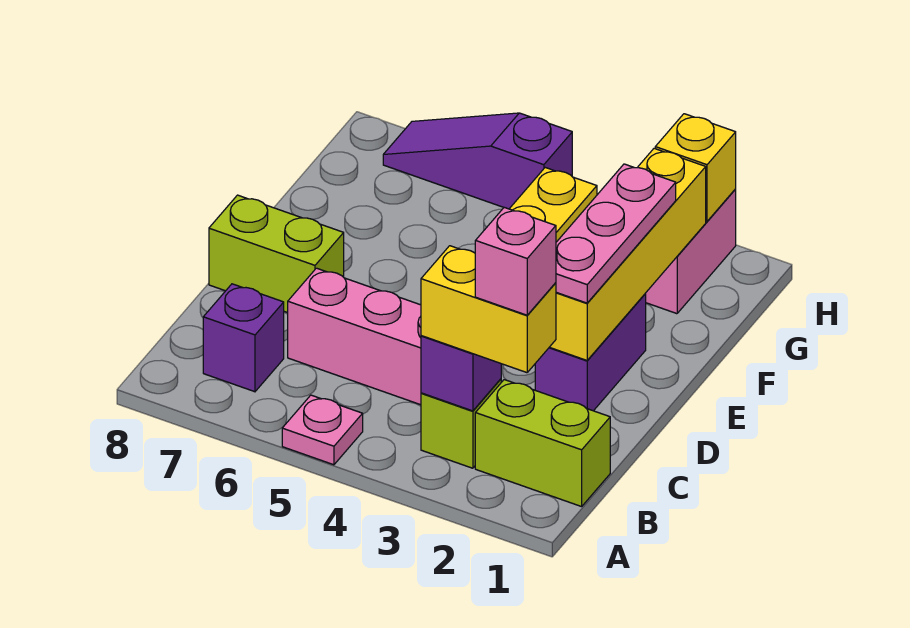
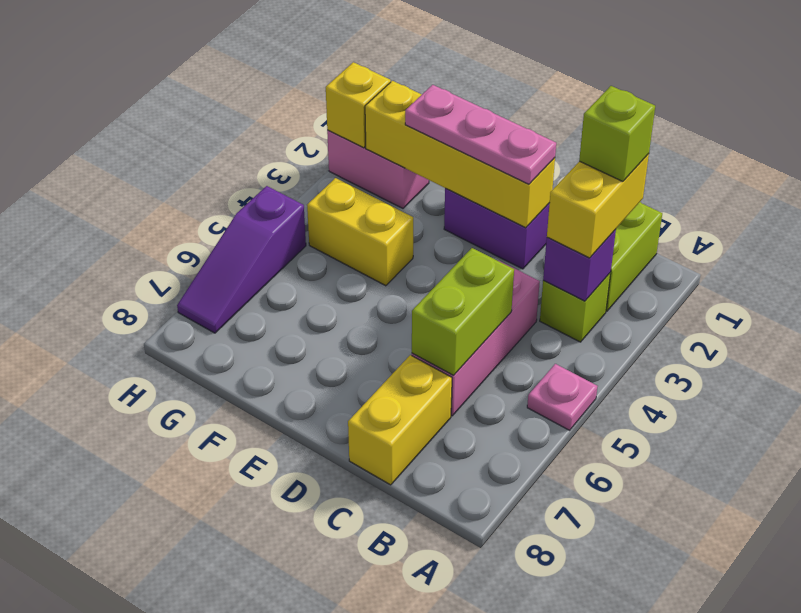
pink 1x1 brick [475,207,556,315] -> lime 1x1 brick [579,86,655,181]
purple 1x1 brick [203,284,284,392] -> none
none -> yellow 1x2 brick [348,355,452,485]
lime 1x2 brick [209,195,344,313] -> lime 1x2 brick moved to [412,248,514,375]

